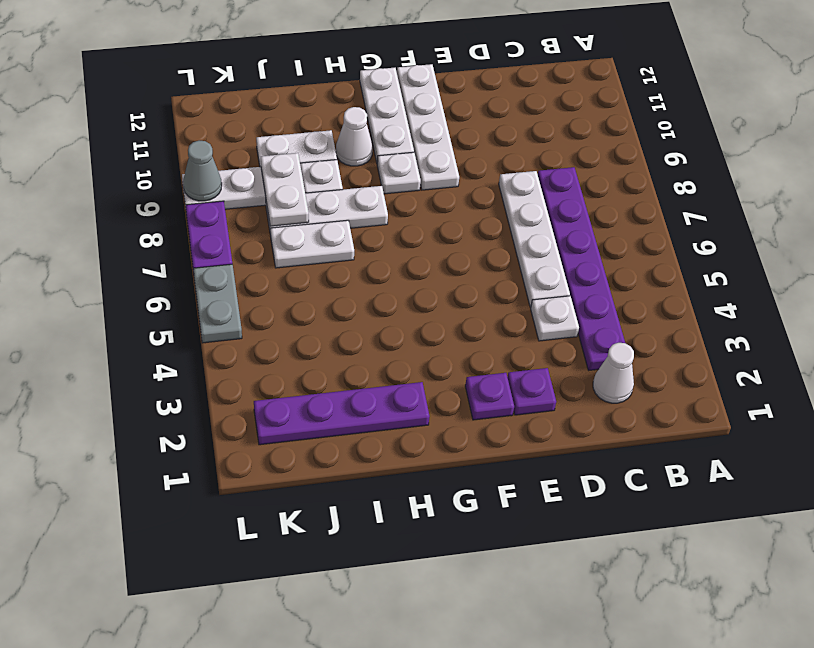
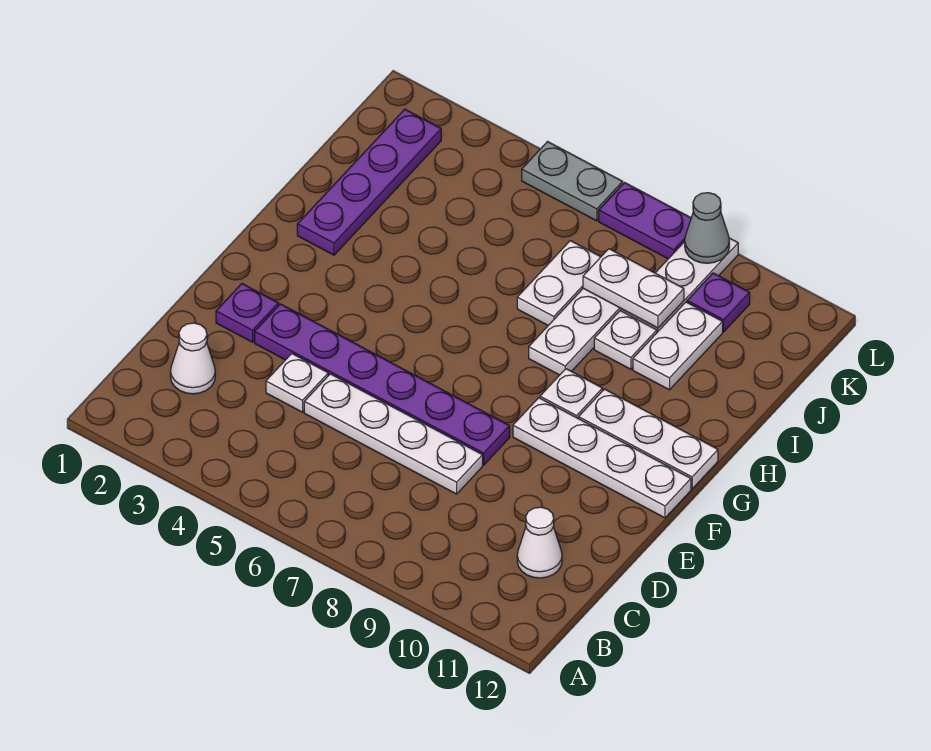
purple 1x6 plate [538,167,625,370] -> purple 1x6 plate moved to [255,304,510,465]
purple 1x1 plate [465,373,514,420] -> purple 1x1 plate moved to [687,273,750,332]
white 1x1 cone [336,107,373,166] -> white 1x1 cone moved to [517,507,562,578]

